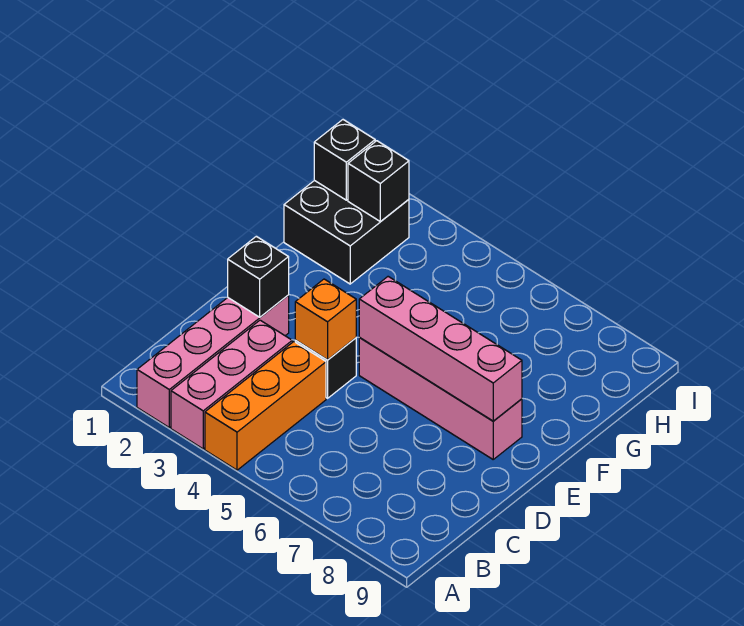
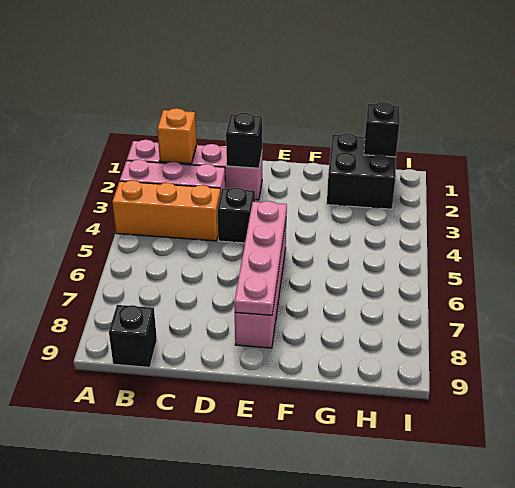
orange 1x1 brick [295,279,356,360] -> orange 1x1 brick moved to [157,108,197,164]
pink 1x4 brick [359,277,522,421] -> pink 1x4 plate [234,201,287,315]
black 1x1 brick [348,141,409,222] -> black 1x1 brick moved to [109,305,157,367]

